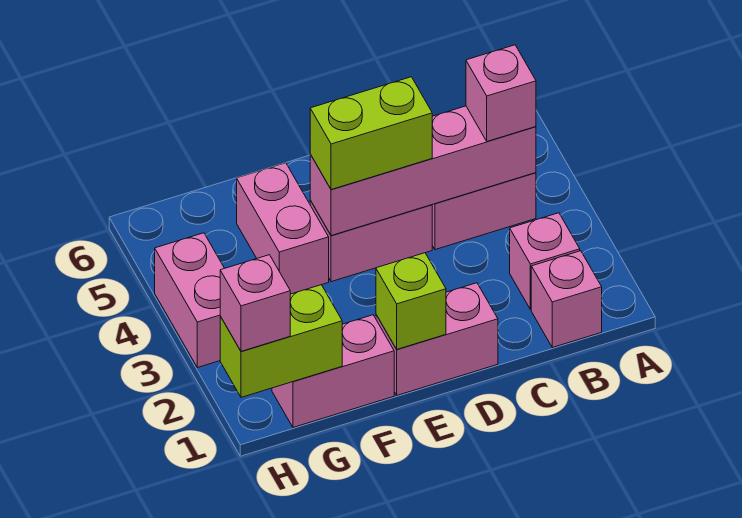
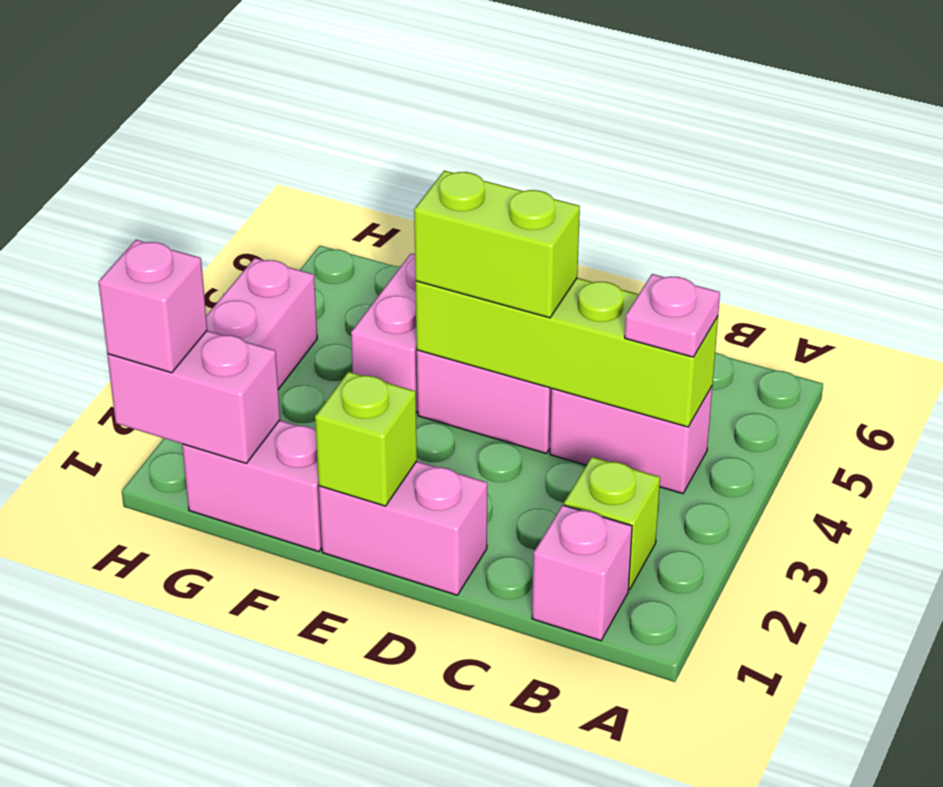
pink 1x1 brick [510,213,580,310] -> lime 1x1 brick [564,457,660,590]
pink 1x4 brick [310,106,536,236] -> lime 1x4 brick [415,278,718,427]
pink 1x1 brick [466,45,536,141] -> pink 1x1 plate [625,274,720,357]
lime 1x2 brick [220,285,342,397] -> pink 1x2 brick [107,331,280,463]

